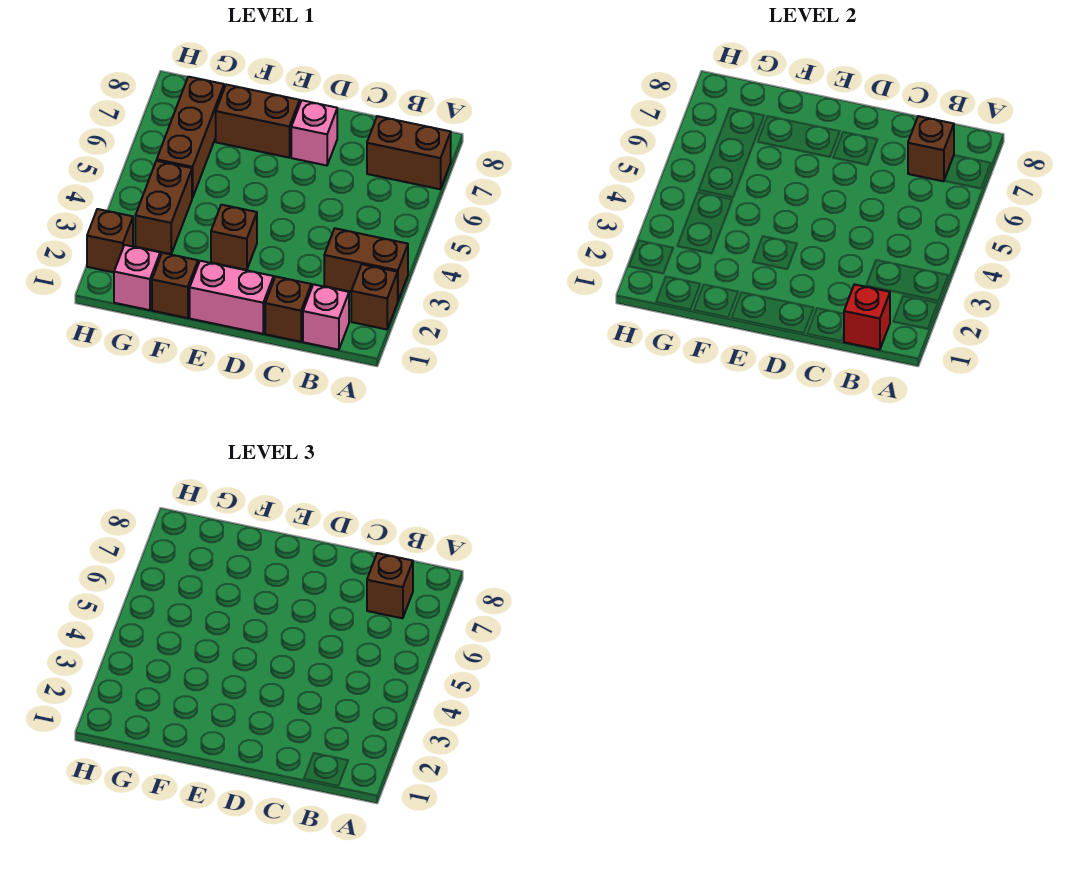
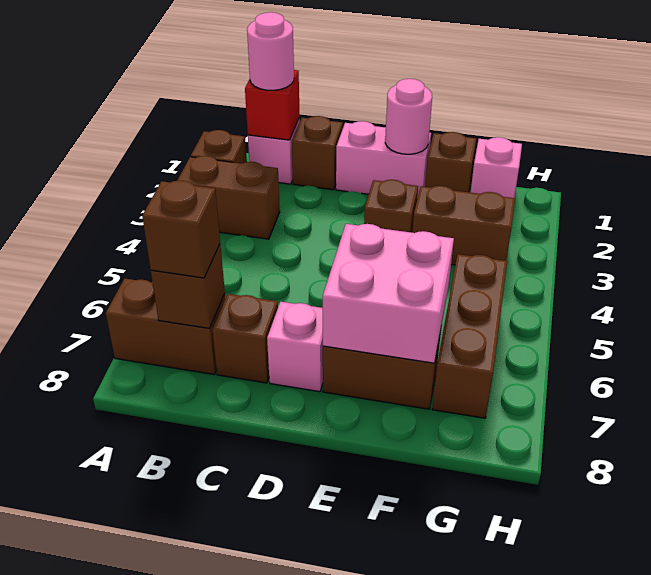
none -> pink 1x1 round brick [247,12,294,90]
none -> pink 1x1 round brick [385,79,432,154]
none -> pink 2x2 brick [322,224,454,363]
brown 1x2 brick [135,161,192,254] -> brown 1x2 brick turned to [412,186,515,265]
brown 1x1 brick [87,209,133,272] -> brown 1x1 brick moved to [212,294,278,383]

